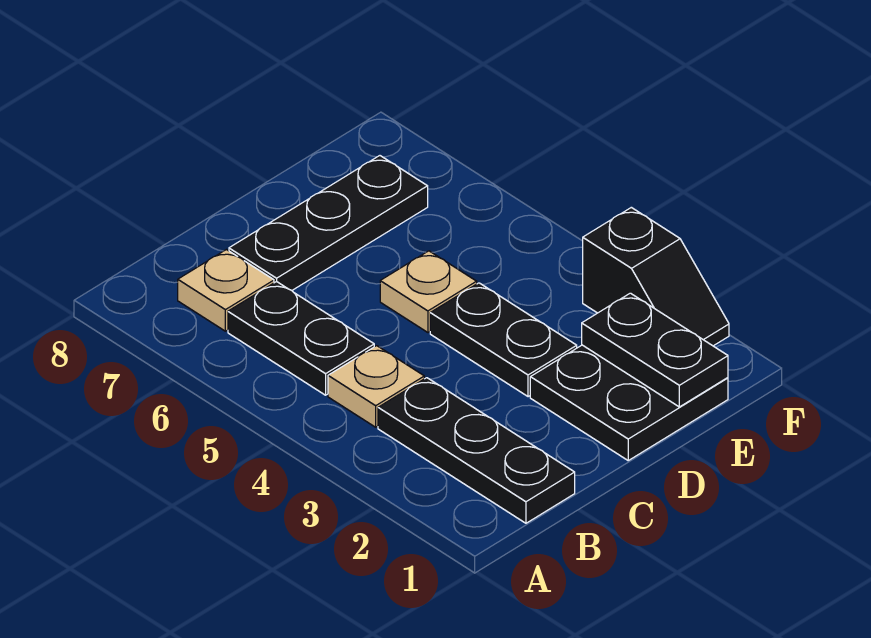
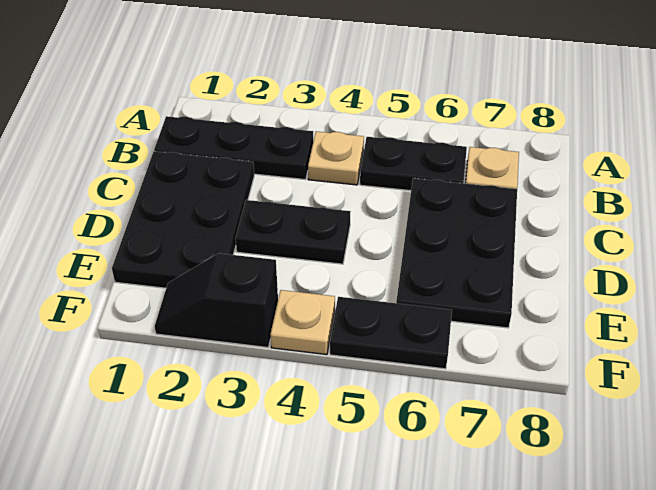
black 1x3 plate [229,156,428,290] -> black 2x3 plate [396,178,517,328]
black 2x2 plate [530,345,728,460] -> black 2x3 plate [112,151,254,288]
tan 1x1 plate [380,251,477,332] -> tan 1x1 plate moved to [270,290,335,355]
black 1x2 plate [582,293,728,407] -> black 1x2 plate moved to [330,297,452,369]

